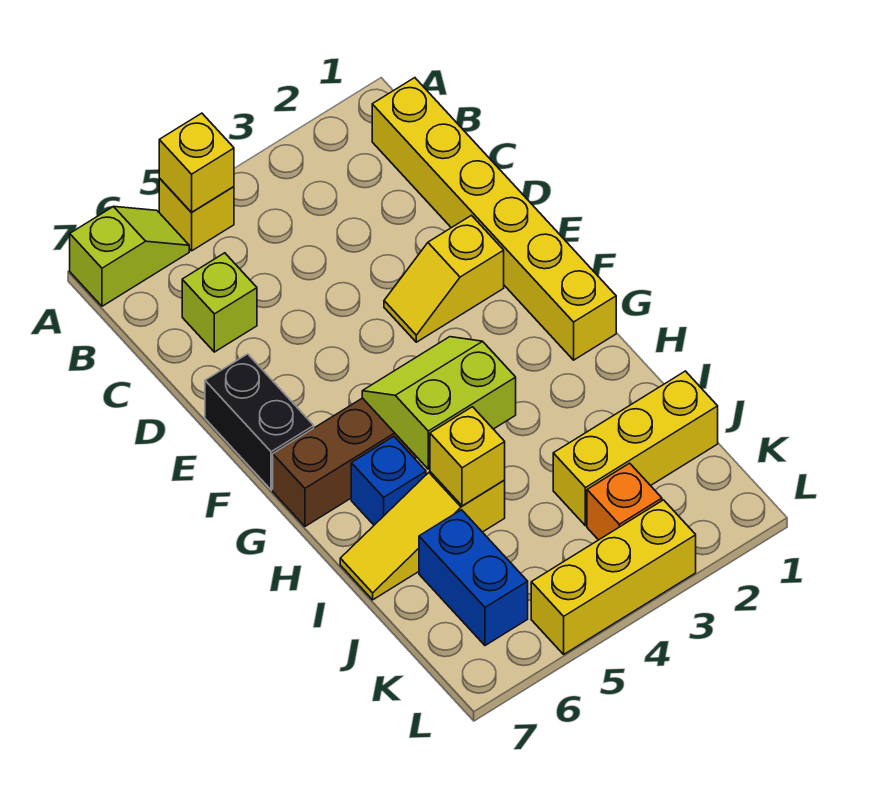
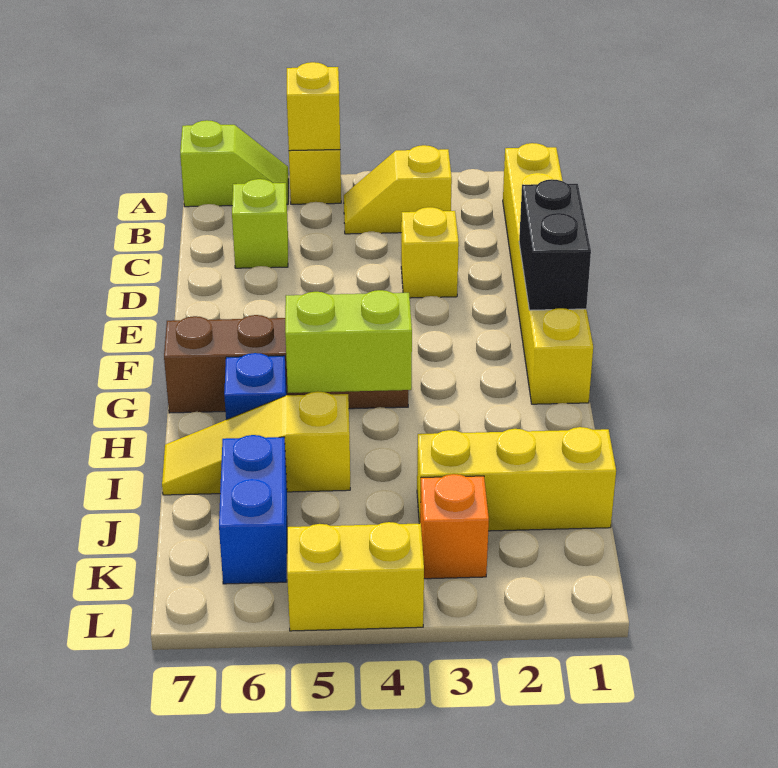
yellow 1x2 slope [384,215,504,342] -> yellow 1x2 slope moved to [344,145,452,234]
black 1x2 brick [205,354,314,490] -> black 1x2 brick moved to [519,179,591,310]
yellow 1x1 brick [430,407,505,506] -> yellow 1x1 brick moved to [401,207,459,298]
yellow 1x3 brick [531,500,696,654] -> yellow 1x2 brick [287,522,424,631]

